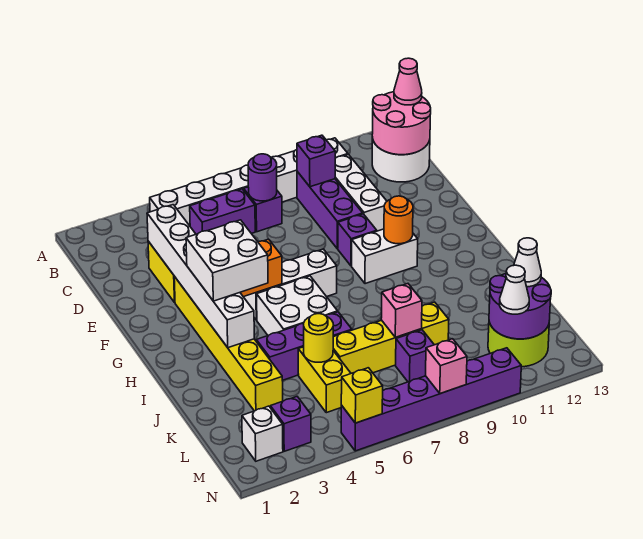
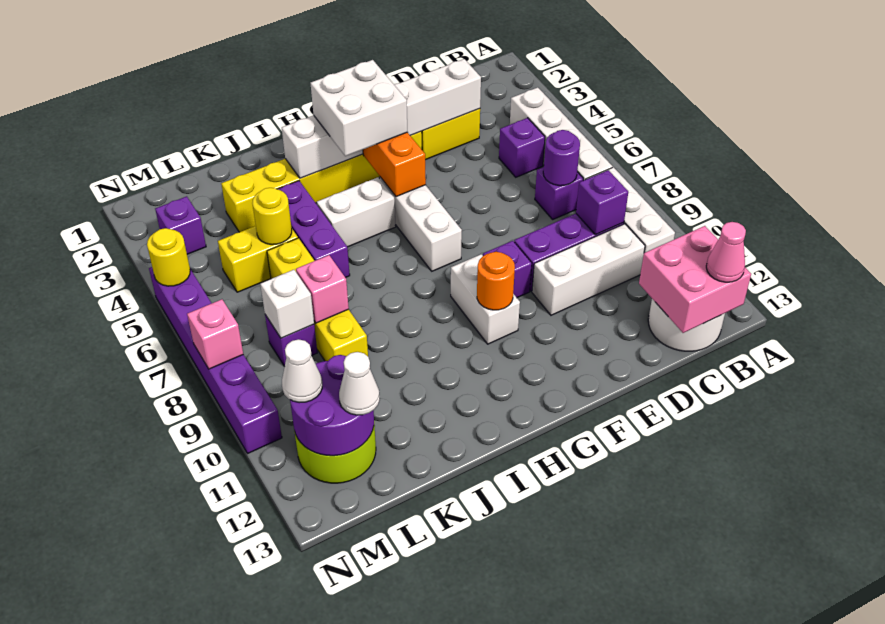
pink 2x2 round brick [372,92,431,155] -> pink 2x2 brick [639,226,751,333]
purple 1x2 brick [190,189,255,234] -> purple 1x1 brick [499,118,545,177]
white 2x2 brick [257,276,338,335] -> white 1x2 brick [317,177,396,247]
white 1x1 brick [242,406,283,461] -> white 1x1 brick moved to [260,270,314,338]
yellow 1x1 brick [341,368,383,423] -> yellow 1x1 round brick [147,228,190,286]

